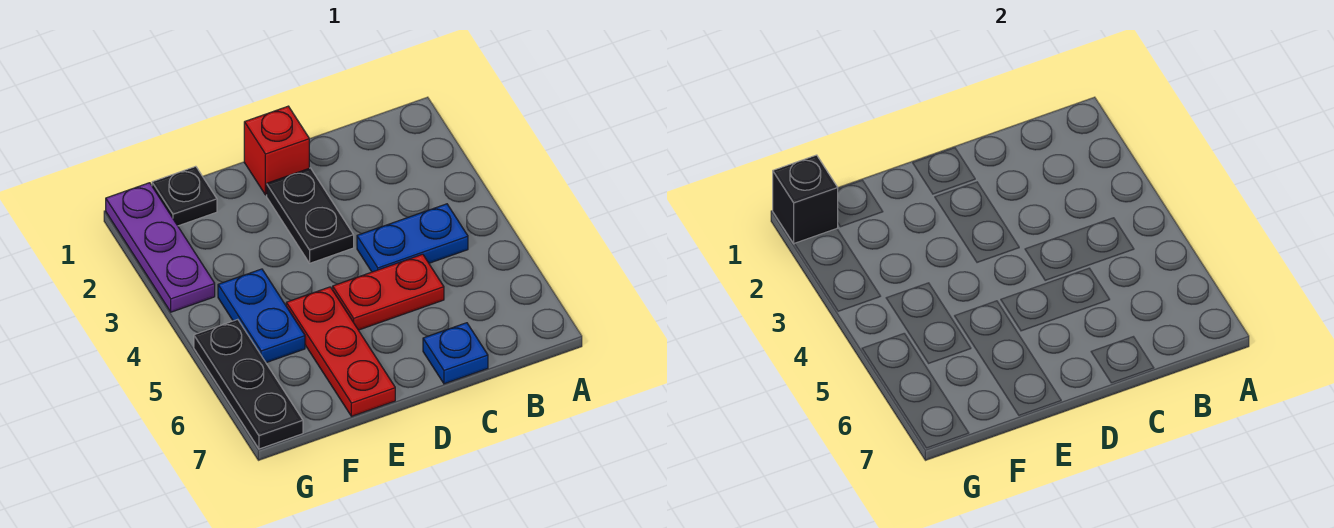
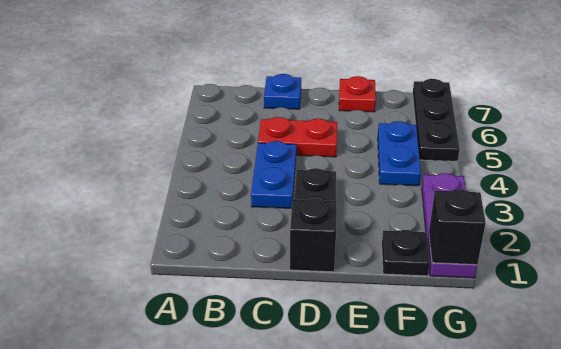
blue 1x2 plate [357,204,468,272] -> blue 1x2 plate turned to [251,141,296,208]
red 1x1 brick [244,106,309,195] -> black 1x1 brick [290,198,337,272]
red 1x3 plate [286,287,395,416] -> red 1x1 plate [339,76,376,112]

